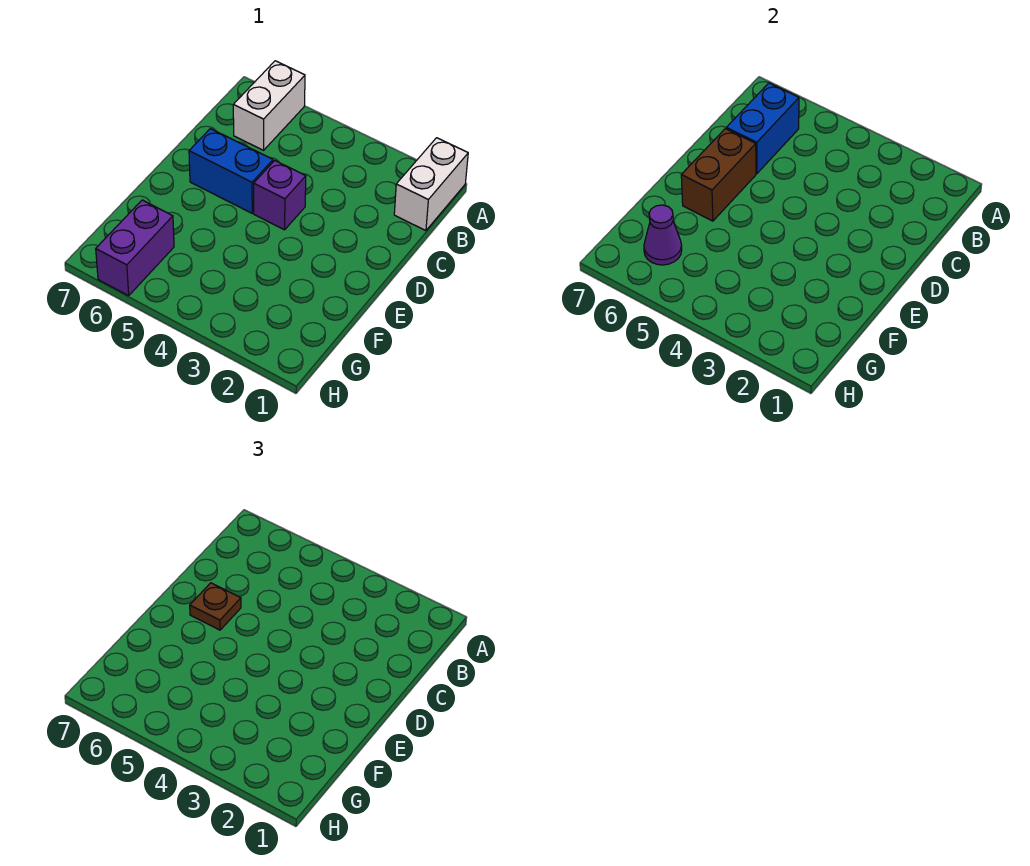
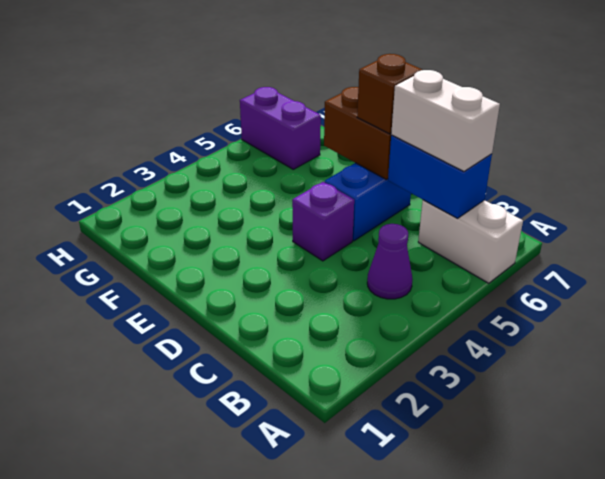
white 1x2 brick [394,138,468,231] -> white 1x2 brick moved to [391,70,500,171]
brown 1x1 plate [190,583,241,630] -> brown 1x1 brick [357,54,422,134]
purple 1x1 cone [644,205,682,265] -> purple 1x1 cone moved to [367,224,413,299]

